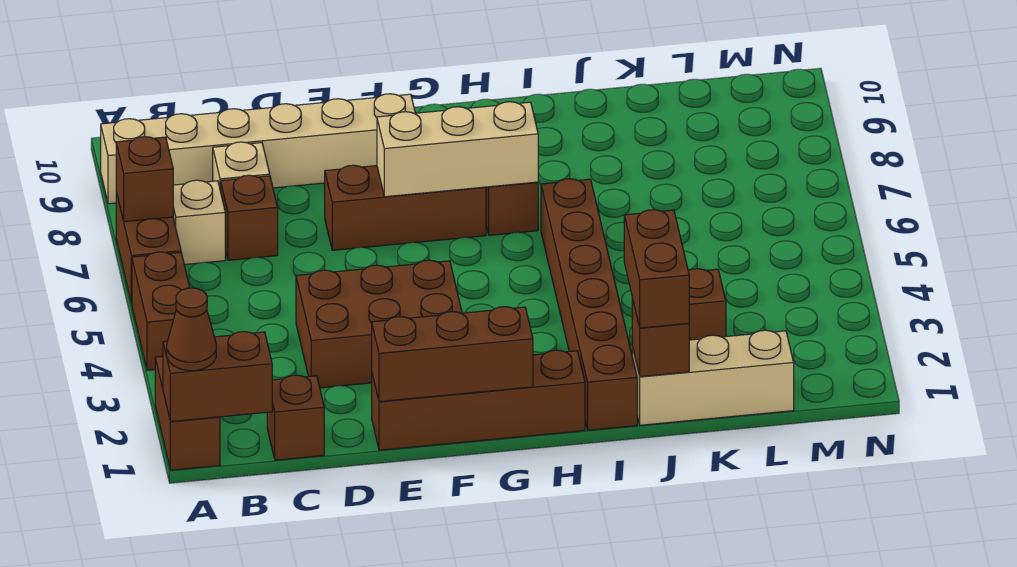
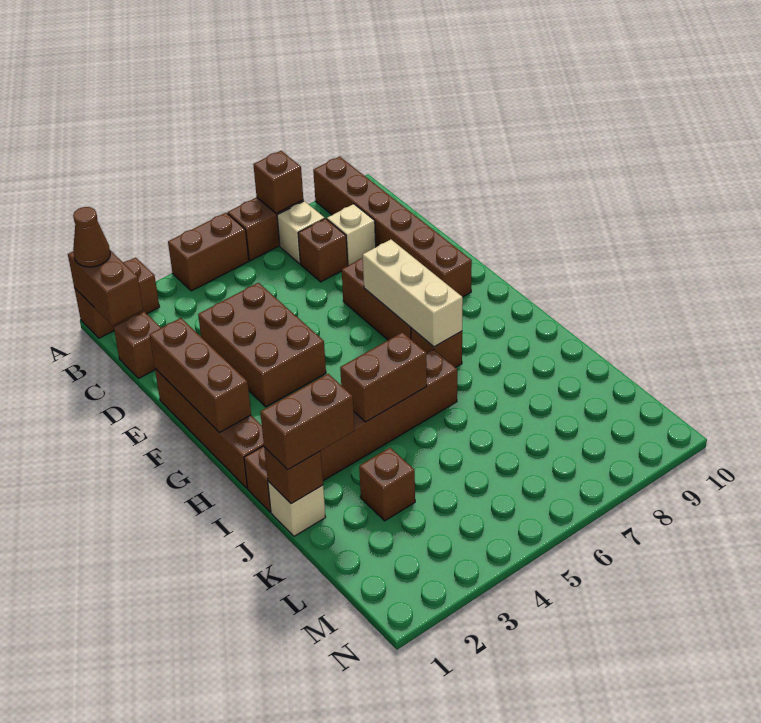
tan 1x6 brick [101,94,415,204] -> brown 1x6 brick [313,156,472,297]
none -> brown 1x2 brick [340,332,427,422]
tan 1x3 brick [632,330,794,425] -> tan 1x1 brick [268,481,326,536]

